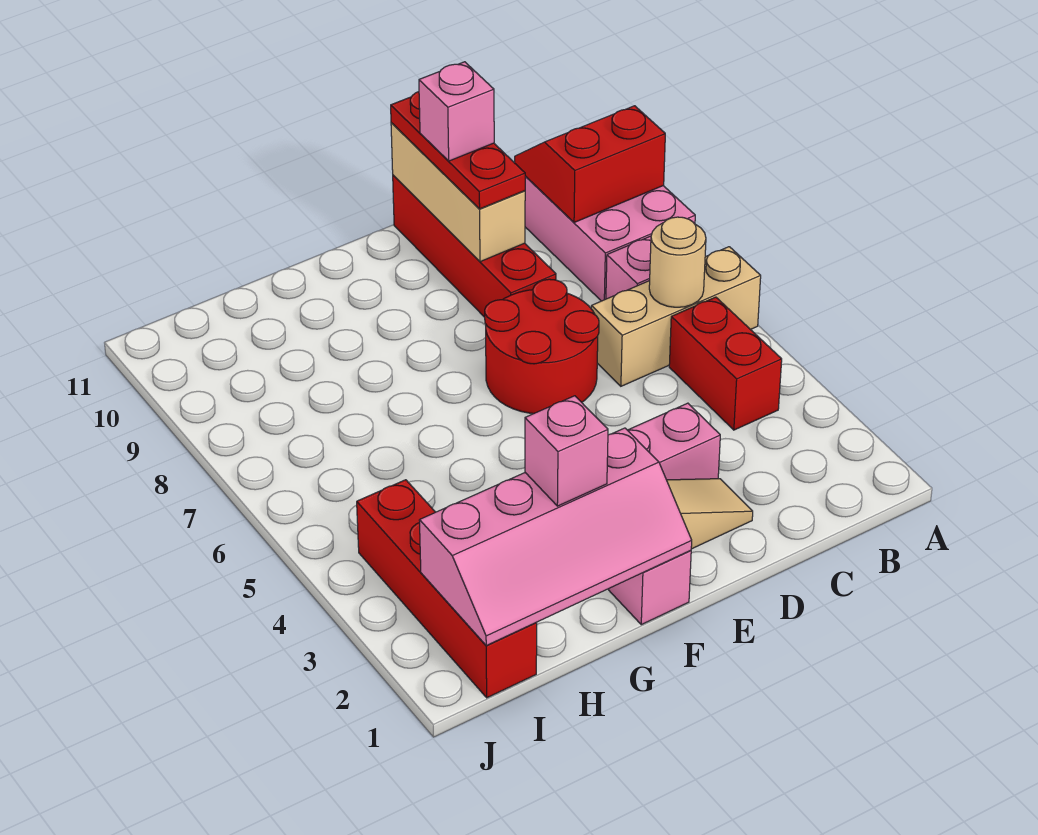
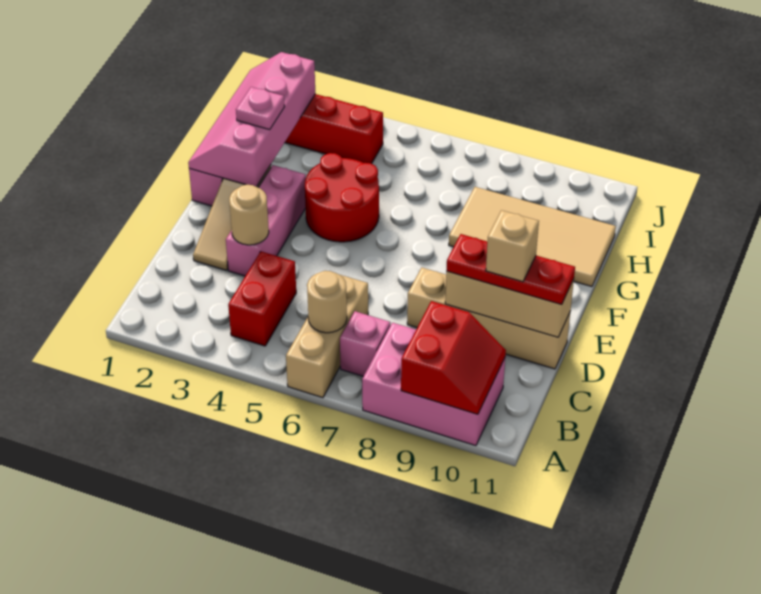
red 1x2 brick [669,297,782,430] -> red 1x2 brick turned to [228,251,296,346]
none -> tan 1x1 round brick [229,185,269,245]
red 2x2 round brick [485,279,599,414] -> red 2x2 round brick moved to [305,153,379,242]
red 1x4 brick [393,175,556,317] -> tan 1x4 brick [407,268,570,369]
pink 1x1 brick [419,62,494,161] -> tan 1x1 brick [486,210,539,282]
pink 1x1 brick [525,396,608,506] -> pink 1x1 plate [236,87,285,130]
none -> tan 2x4 tile [449,187,616,287]

